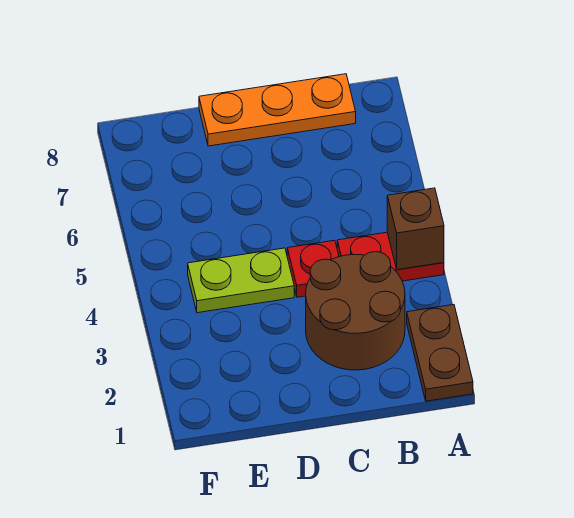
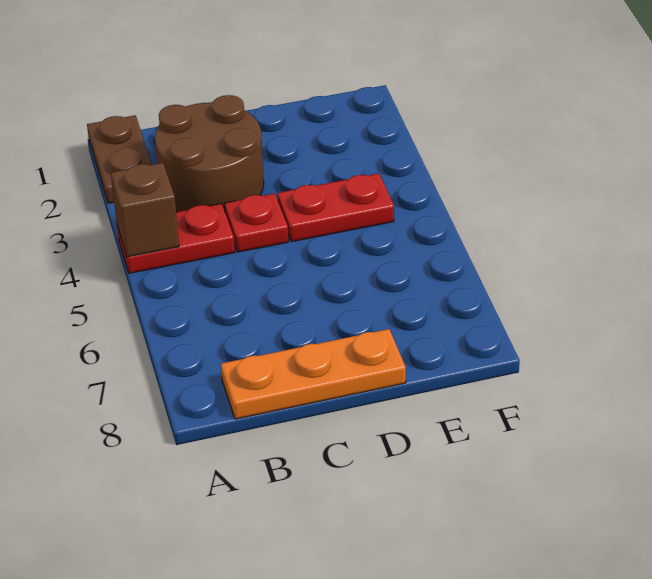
lime 1x2 plate [188,248,294,313] -> red 1x2 plate [277,174,394,242]

